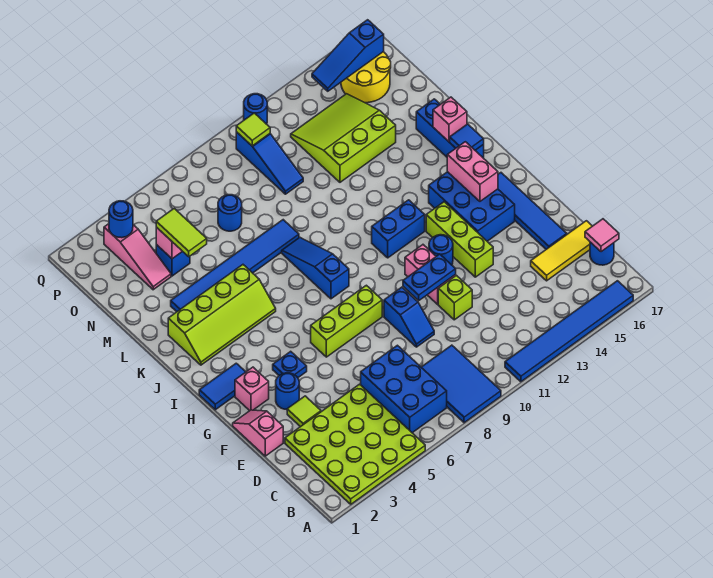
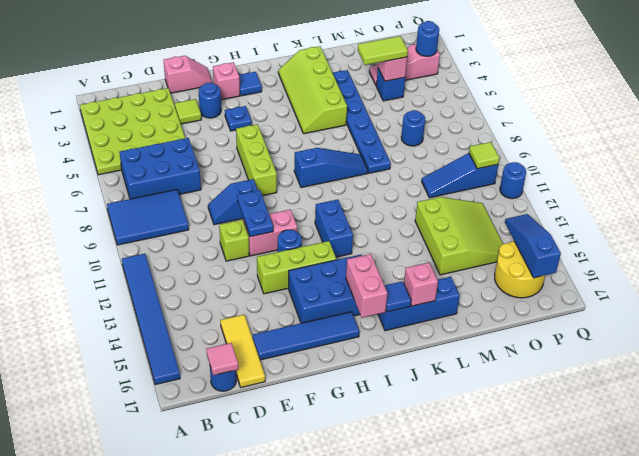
blue 1x2 tile [199,363,245,410] -> blue 1x1 tile [239,72,262,96]
pink 1x2 brick [447,142,498,201] -> pink 1x2 brick turned to [346,254,388,318]
blue 1x6 tile [171,220,299,312] -> blue 1x6 plate [333,70,391,173]

